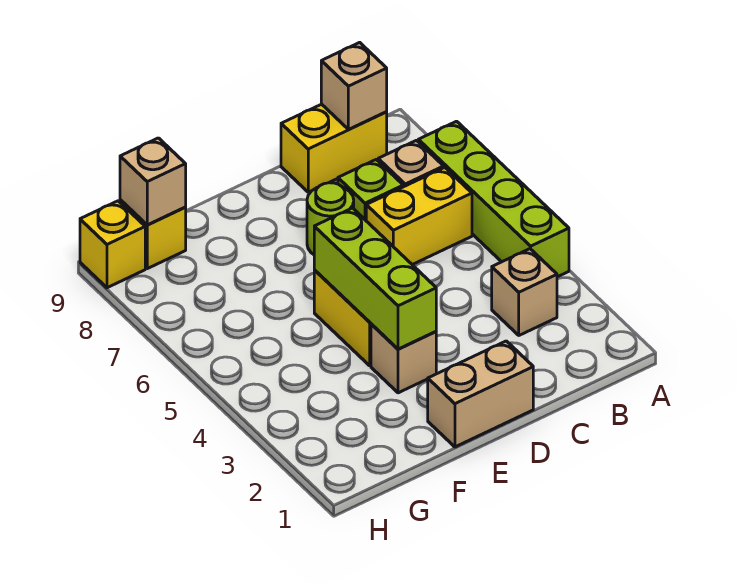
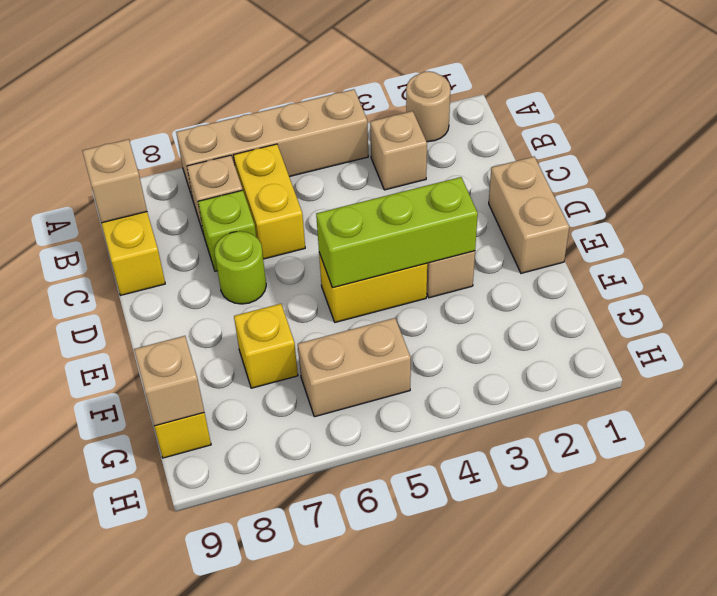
none -> tan 1x1 round brick [406,71,450,142]
lime 1x4 brick [418,121,569,277] -> tan 1x4 brick [176,89,368,196]
none -> tan 1x2 brick [298,318,411,417]
yellow 1x1 brick [80,201,145,288] -> yellow 1x1 brick moved to [234,304,298,388]

